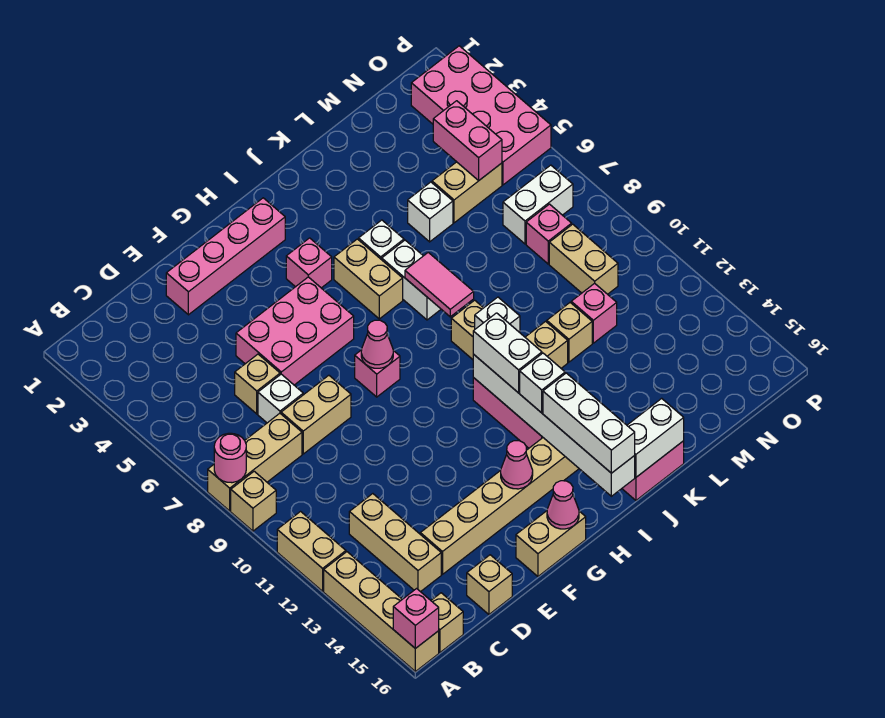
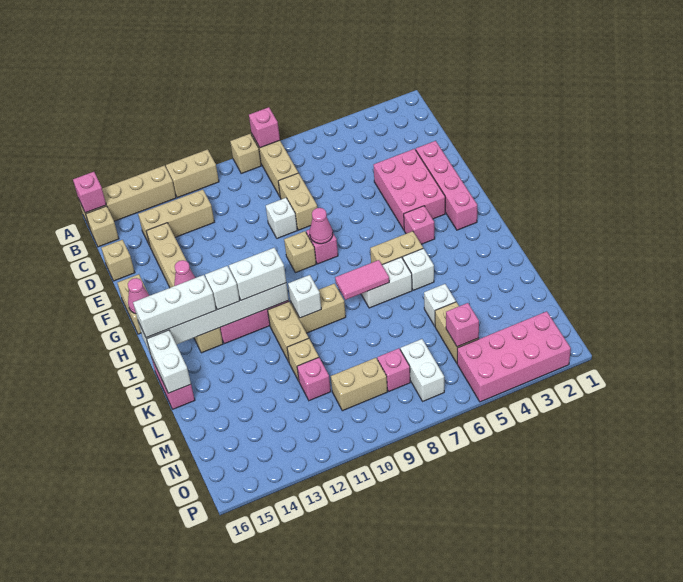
pink 1x1 round brick [214,433,246,483] -> pink 1x1 brick [249,107,280,148]
tan 1x1 brick [235,354,280,414] -> tan 1x1 brick moved to [284,231,316,273]
white 1x1 brick [258,374,303,423] -> white 1x1 brick moved to [266,198,297,238]
pink 2x3 brick [236,277,354,385] -> pink 2x3 brick moved to [374,149,445,230]
pink 1x2 brick [433,101,502,180] -> pink 1x1 brick [446,303,479,347]

